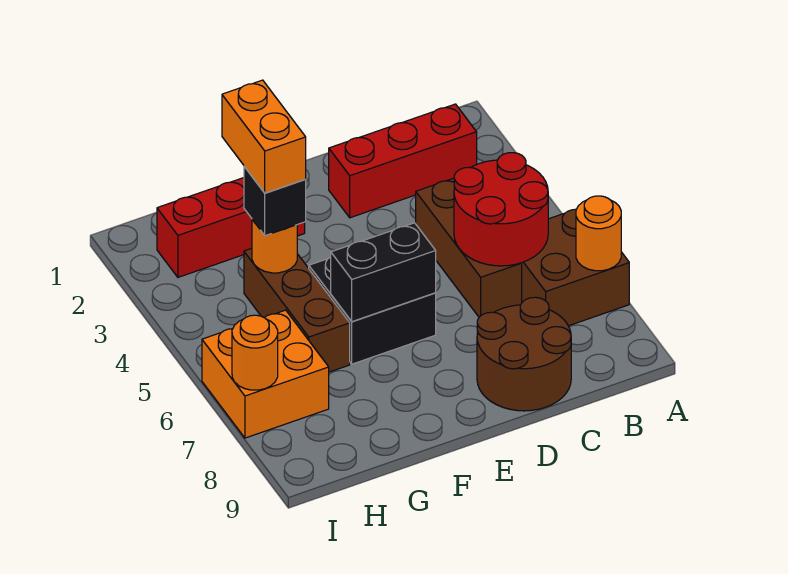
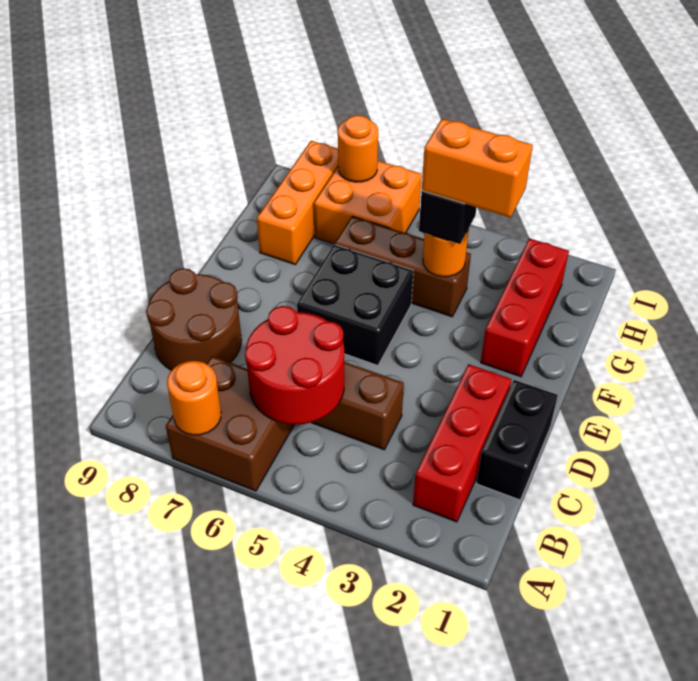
black 1x2 brick [331,223,436,322] -> black 1x2 brick moved to [476,380,558,500]
none -> orange 1x3 brick [257,141,338,264]

